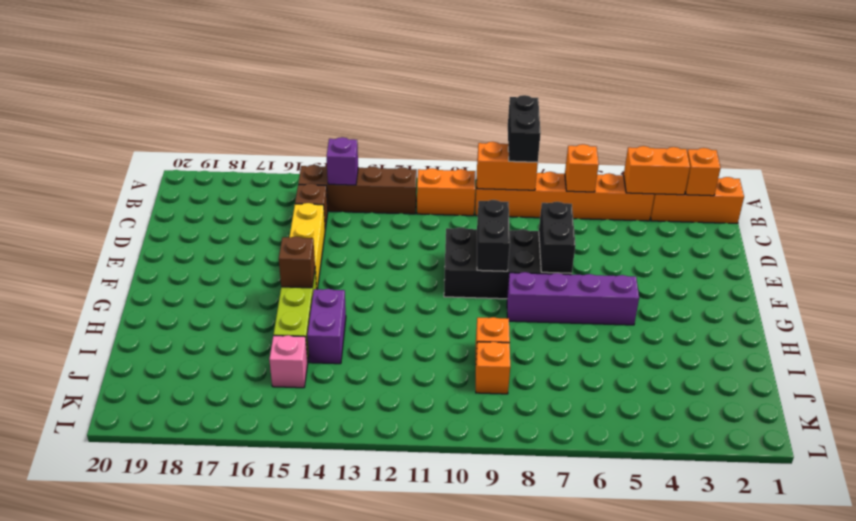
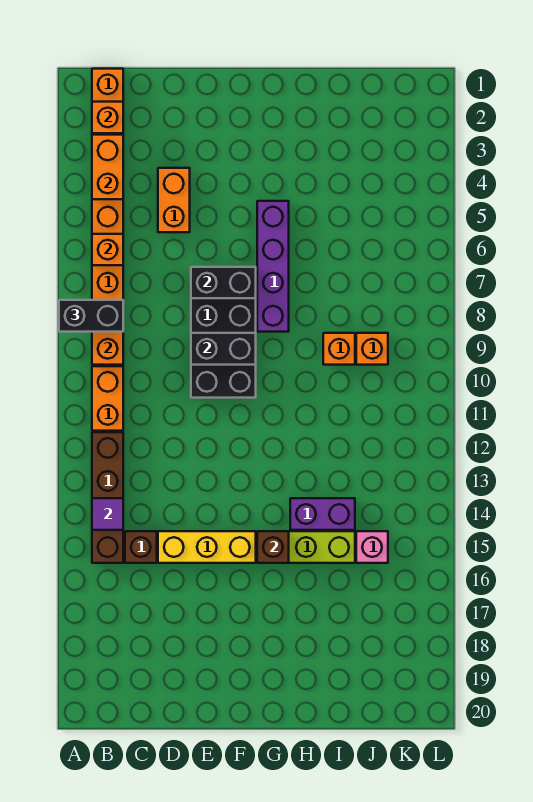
purple 1x1 brick [327,137,358,185] -> purple 1x1 tile [92,498,123,530]
none -> orange 1x2 brick [158,168,190,232]

